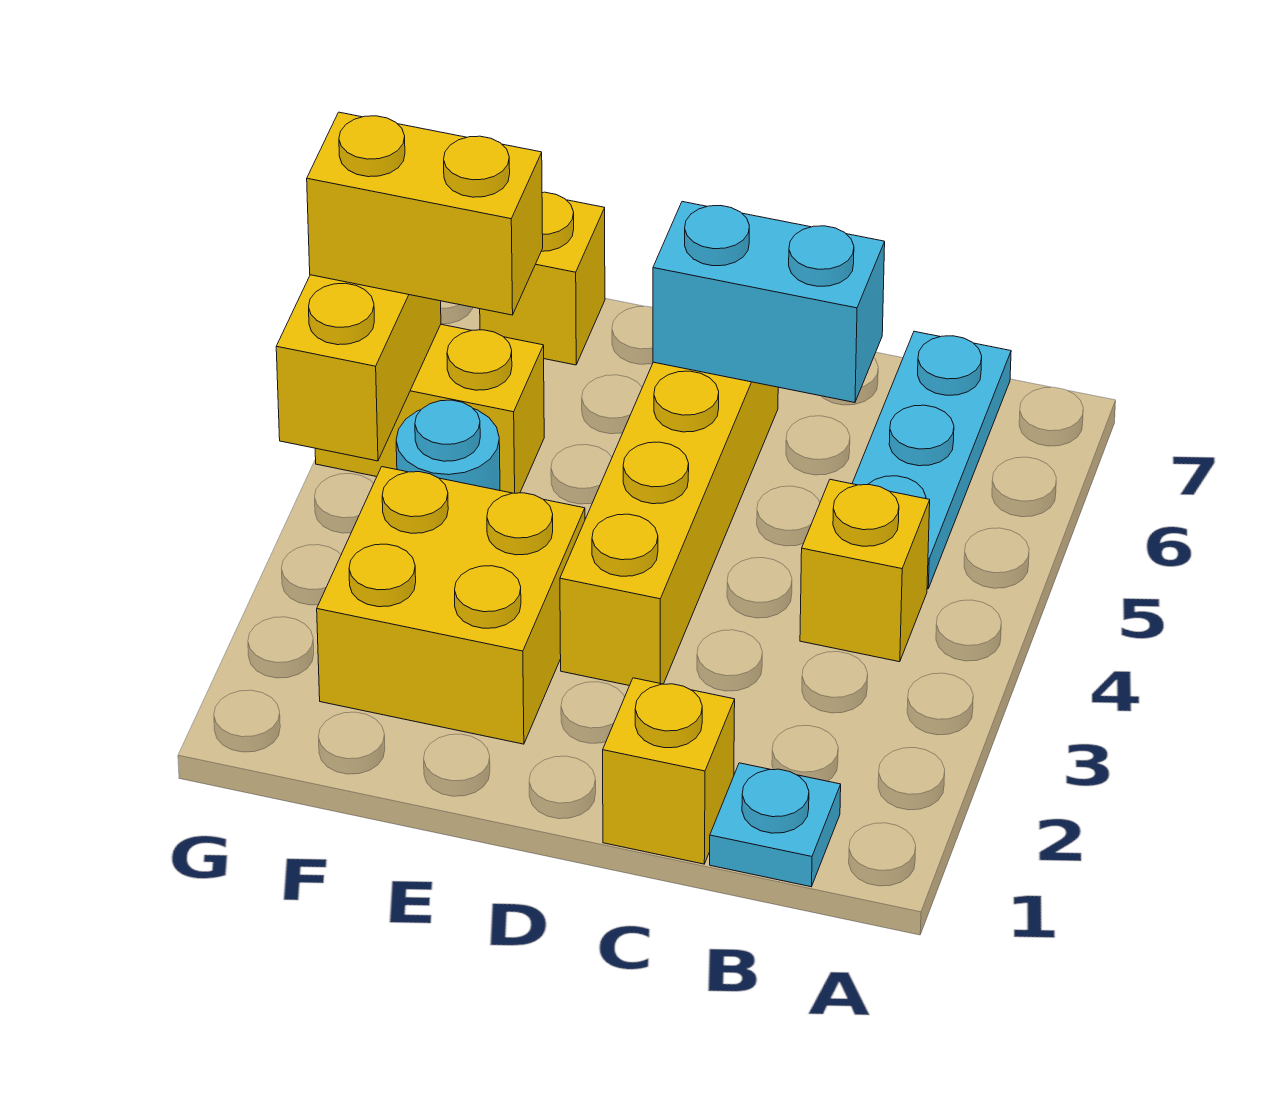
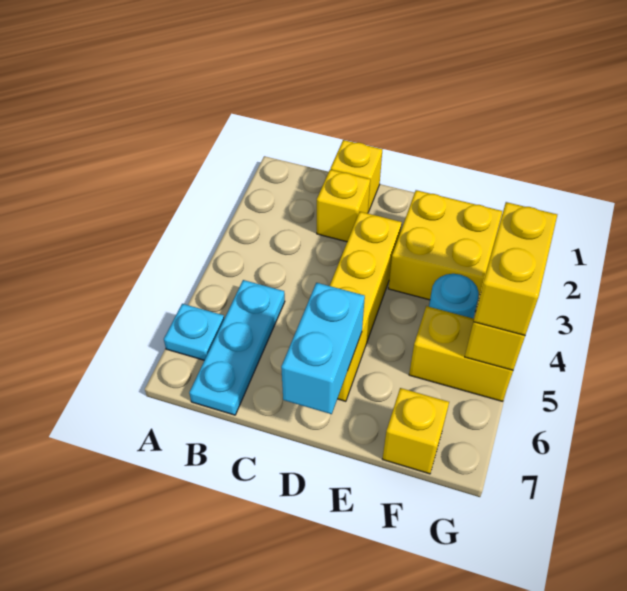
cyan 1x1 plate [710,763,841,887] -> cyan 1x1 plate moved to [164,304,224,360]
yellow 1x1 brick [800,479,930,662] -> yellow 1x1 brick moved to [317,169,370,242]
cyan 1x2 brick [653,202,885,403] -> cyan 1x2 brick turned to [281,283,365,414]
yellow 1x2 brick [307,112,543,315] -> yellow 1x2 brick turned to [474,202,557,335]

